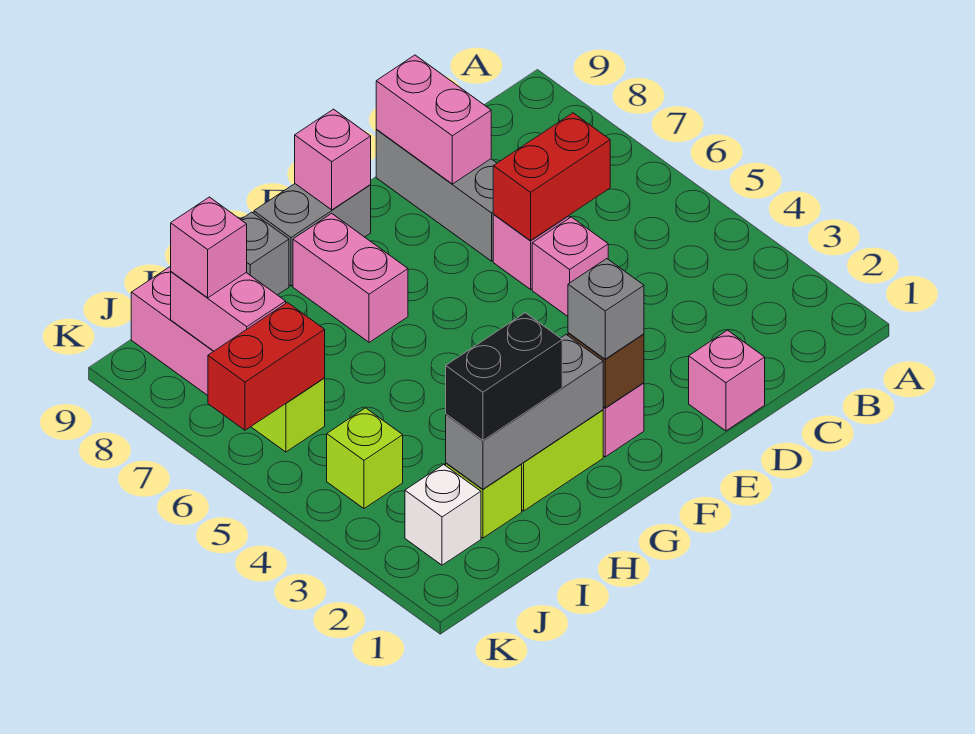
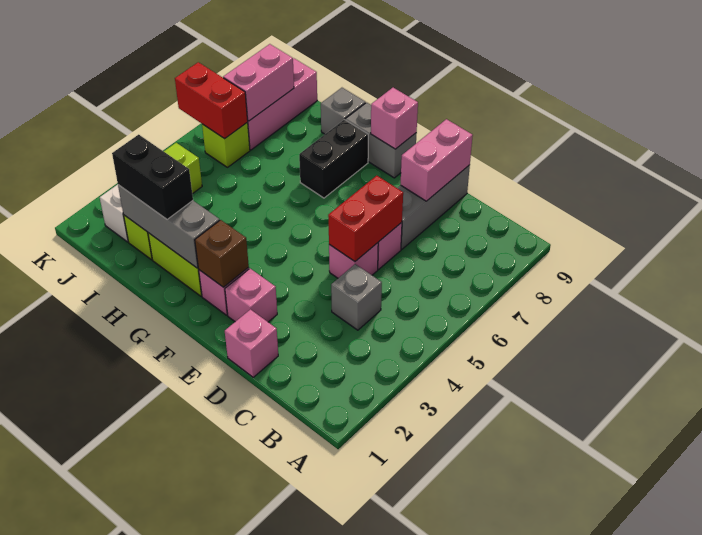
red 1x2 brick [493,113,610,241] -> red 1x2 brick turned to [328,176,403,261]
grey 1x1 brick [568,259,644,359] -> grey 1x1 brick moved to [331,264,382,330]
pink 1x2 brick [293,213,408,342] -> black 1x2 brick [299,120,368,198]
pink 1x1 brick [171,197,247,298] -> pink 1x1 brick moved to [225,269,277,322]

